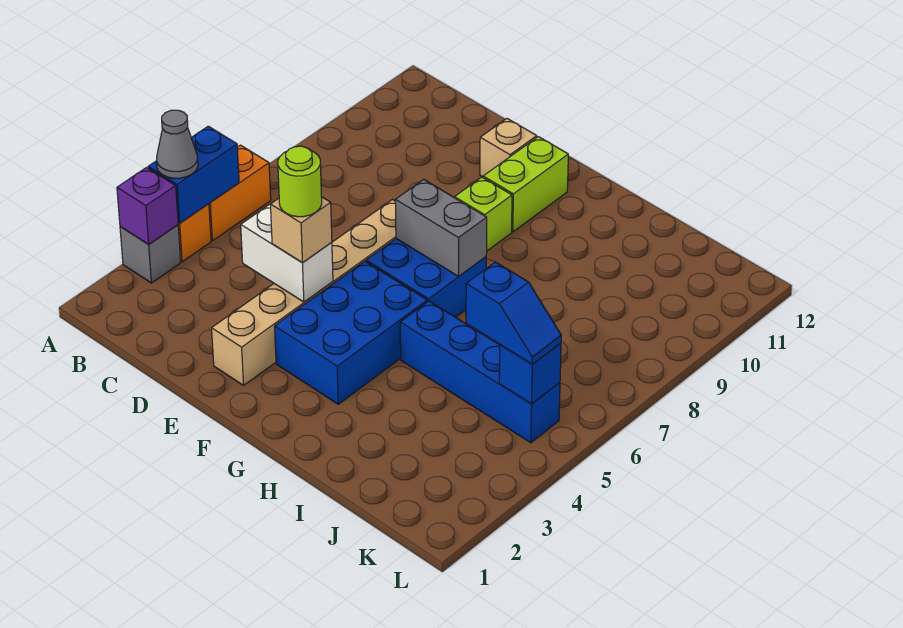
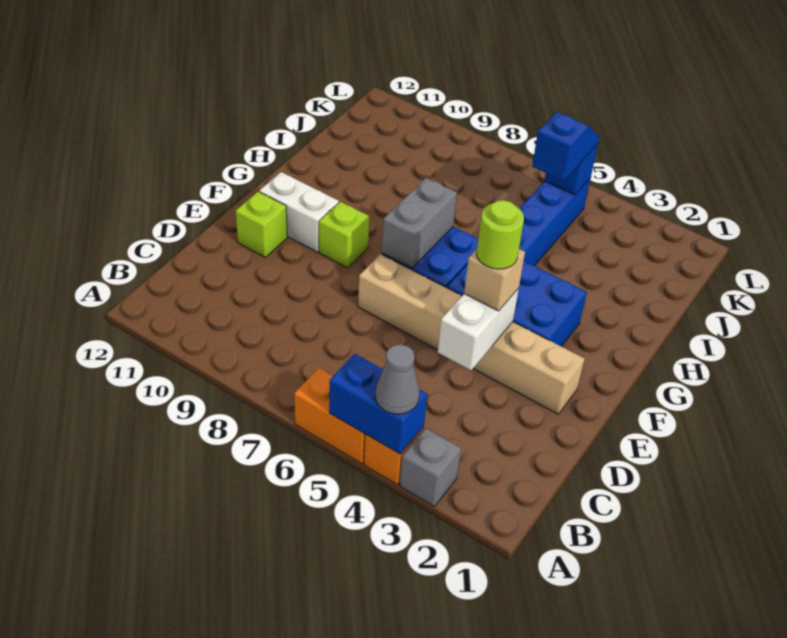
purple 1x1 brick [117,167,178,244] -> none
tan 1x1 brick [480,119,537,177] -> lime 1x1 brick [236,192,287,257]
lime 1x2 brick [483,137,568,232] -> white 1x2 brick [259,172,339,252]

